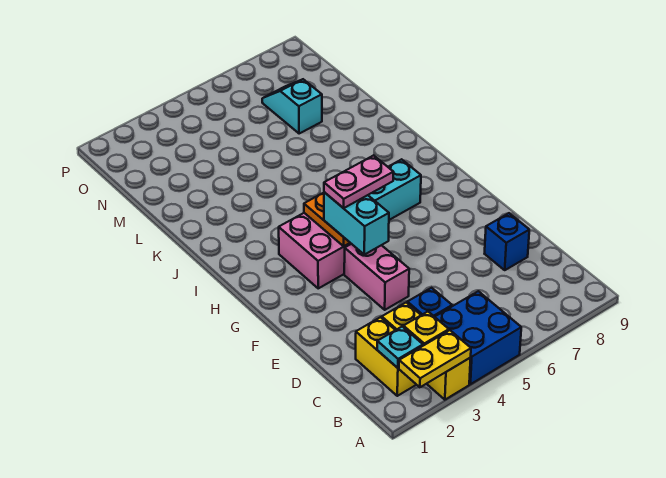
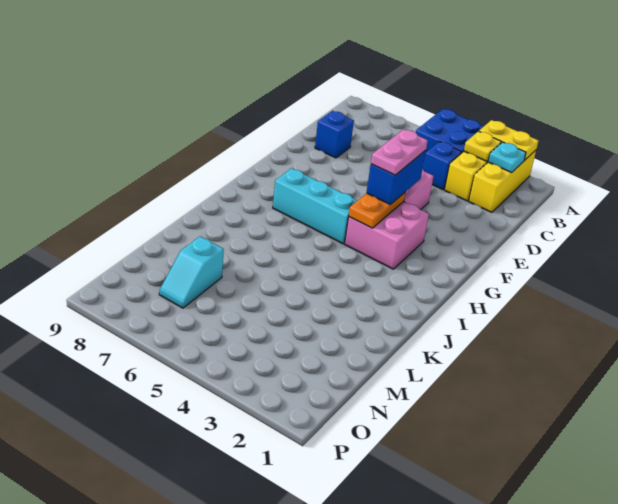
yellow 1x2 brick [356,317,416,396] -> yellow 1x3 brick [469,150,536,212]
cyan 1x2 brick [324,192,389,255] -> blue 1x2 brick [366,150,426,204]
pink 1x2 plate [324,155,393,208] -> pink 1x2 plate turned to [371,129,428,175]

